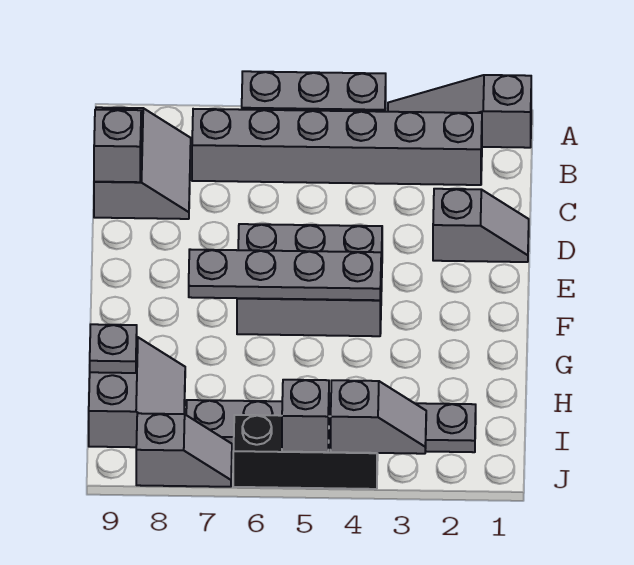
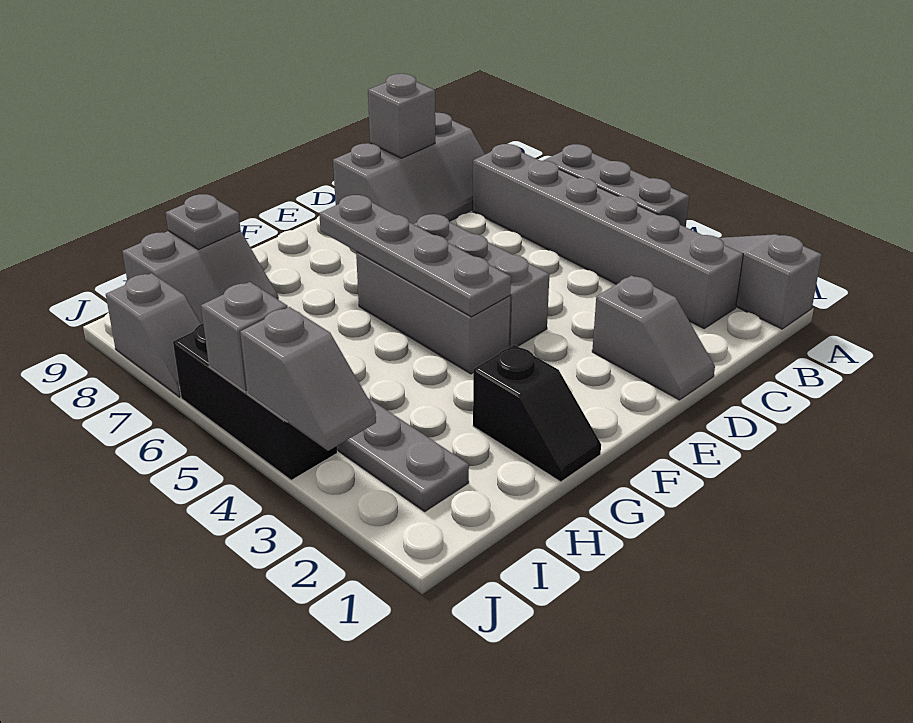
grey 2x2 slope [94,107,191,219] -> grey 2x3 slope [333,113,485,224]
none -> black 1x2 slope [473,345,601,482]

